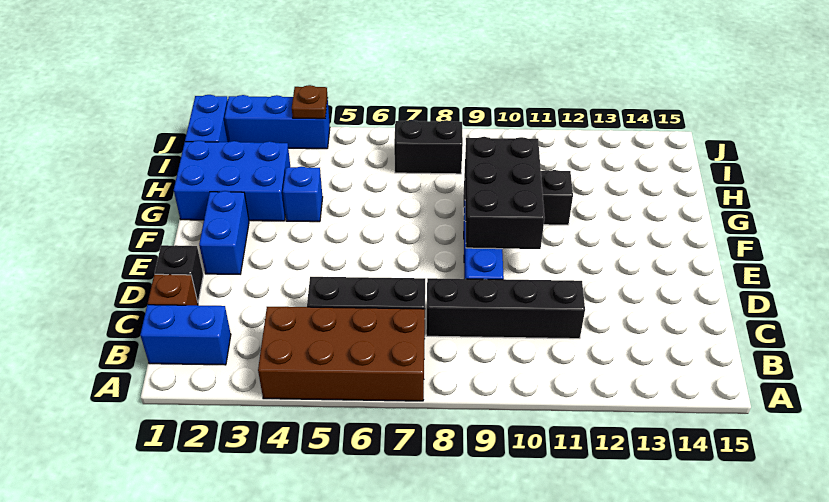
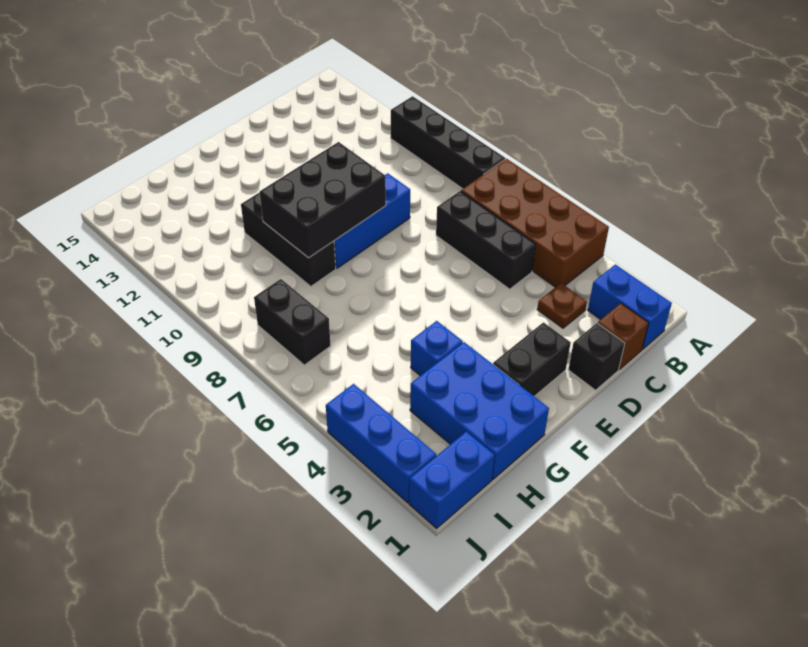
black 1x4 brick [426,278,585,339] -> black 1x4 brick moved to [391,96,505,189]
blue 1x2 brick [199,191,249,274] -> black 1x2 brick [493,322,571,396]
brown 1x1 plate [292,85,328,119] -> brown 1x1 plate moved to [537,283,587,328]

